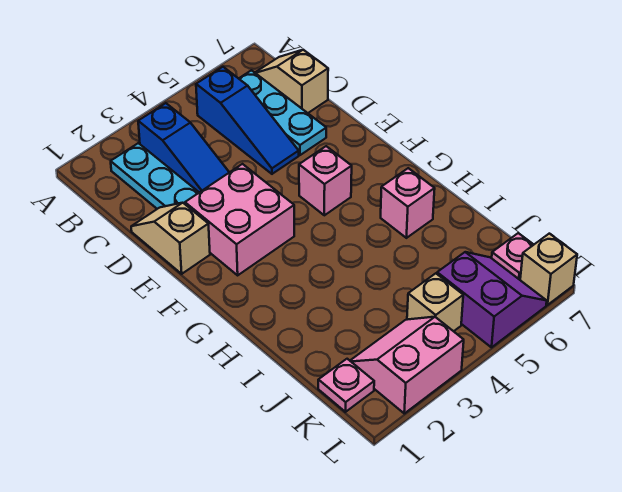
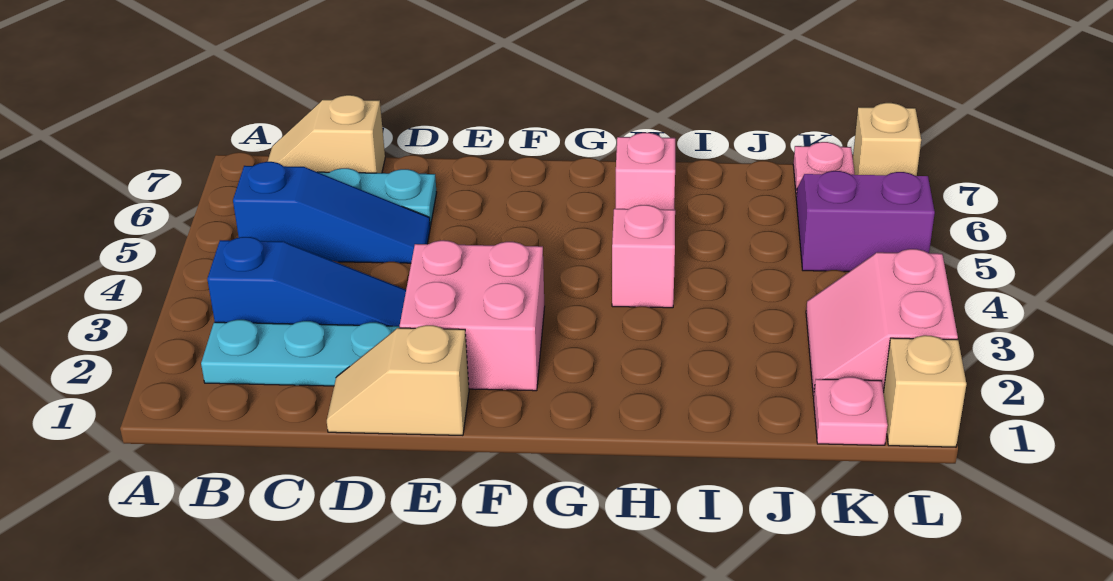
pink 1x1 brick [299,146,352,215] -> pink 1x1 brick moved to [612,205,675,308]
tan 1x1 brick [407,273,463,331] -> tan 1x1 brick moved to [883,335,967,447]

